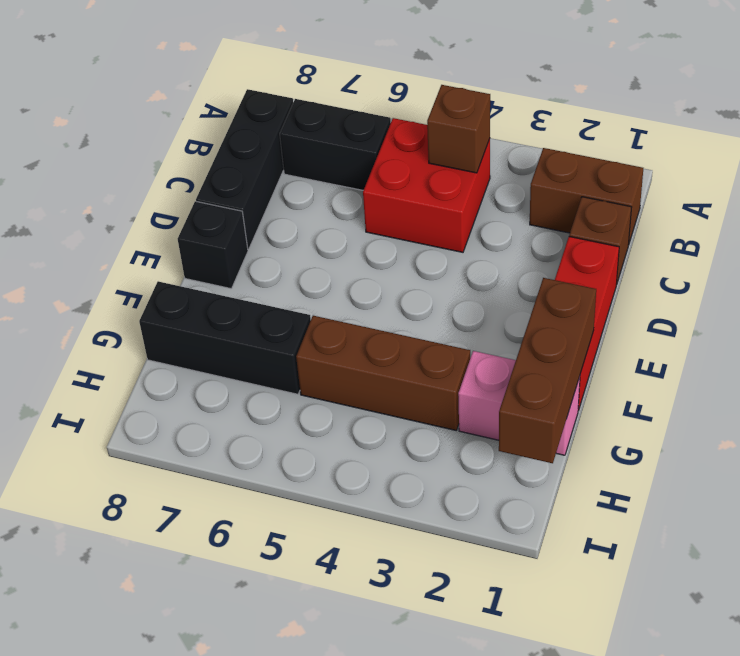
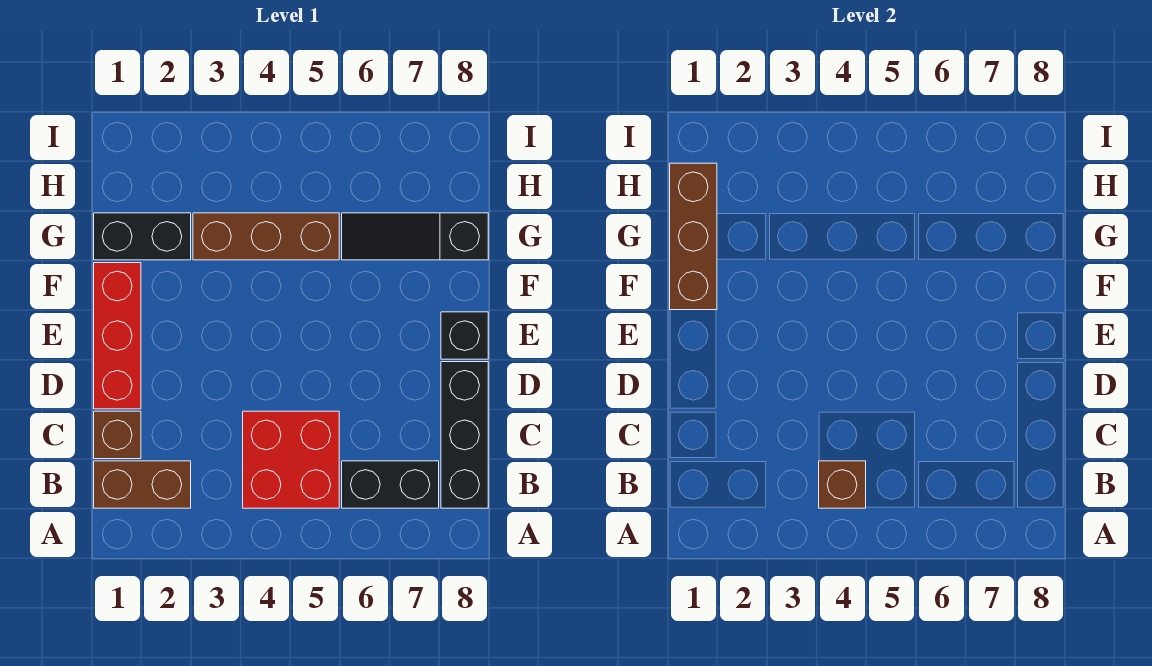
pink 1x2 brick [458,351,580,455] -> black 1x2 brick [94,213,191,260]
black 1x3 brick [139,281,311,394] -> black 1x3 slope [342,213,488,260]

